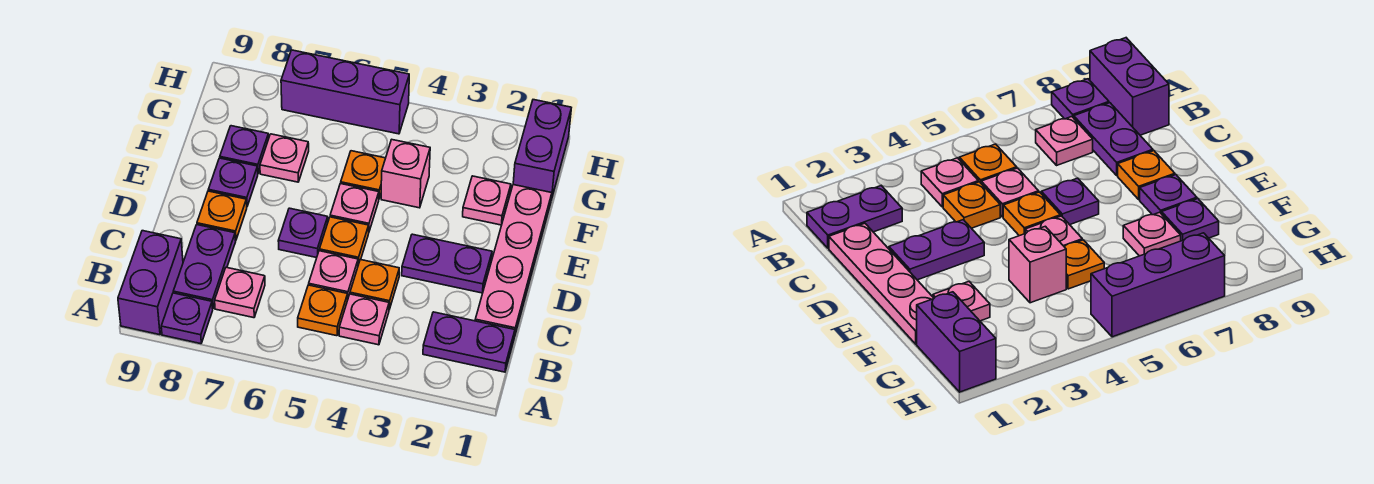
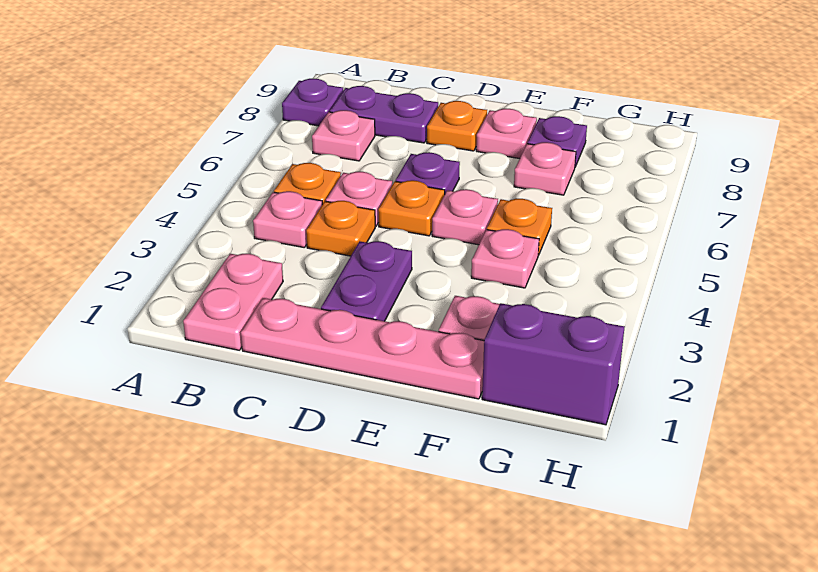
purple 1x2 brick [118,231,183,335] -> none
purple 1x2 plate [423,312,515,372] -> pink 1x2 plate [183,254,283,350]
purple 1x1 plate [208,158,258,206] -> pink 1x1 plate [476,109,537,159]
pink 1x1 brick [381,140,430,208] -> pink 1x1 plate [471,229,539,288]
purple 1x3 brick [281,50,409,134] -> none

